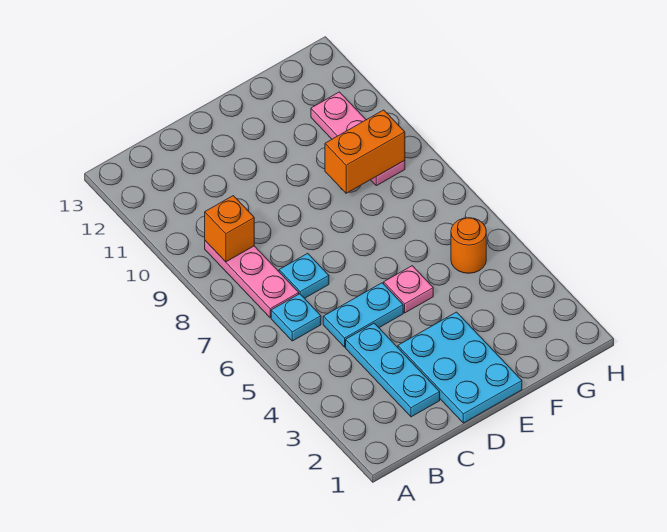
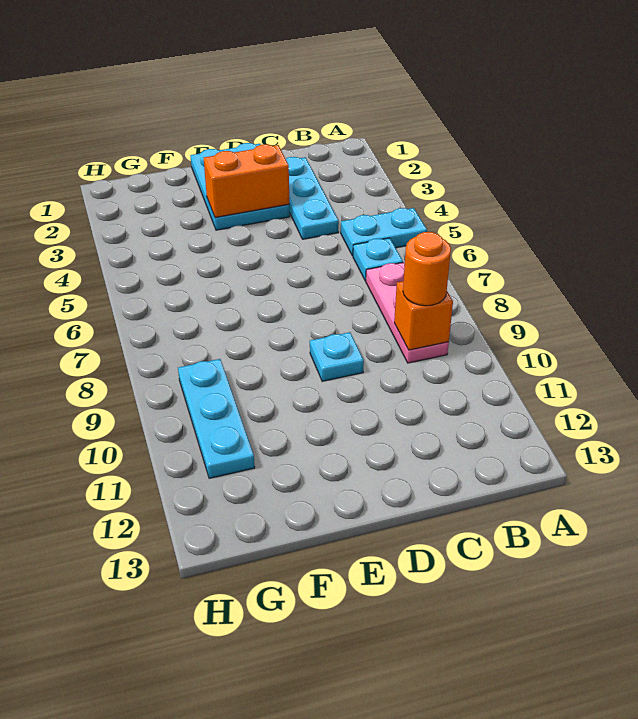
cyan 1x2 plate [323,283,403,347] -> cyan 1x2 plate moved to [341,208,427,256]
cyan 1x1 plate [279,253,329,298] -> cyan 1x1 plate moved to [310,332,364,381]
pink 1x1 plate [384,266,433,313] -> none
orange 1x2 brick [325,110,405,193] -> orange 1x2 brick moved to [204,144,289,218]
orange 1x1 round brick [451,218,486,273] -> orange 1x1 round brick moved to [403,232,451,306]
pink 1x3 plate [311,92,405,186] -> cyan 1x3 plate [178,359,255,478]

